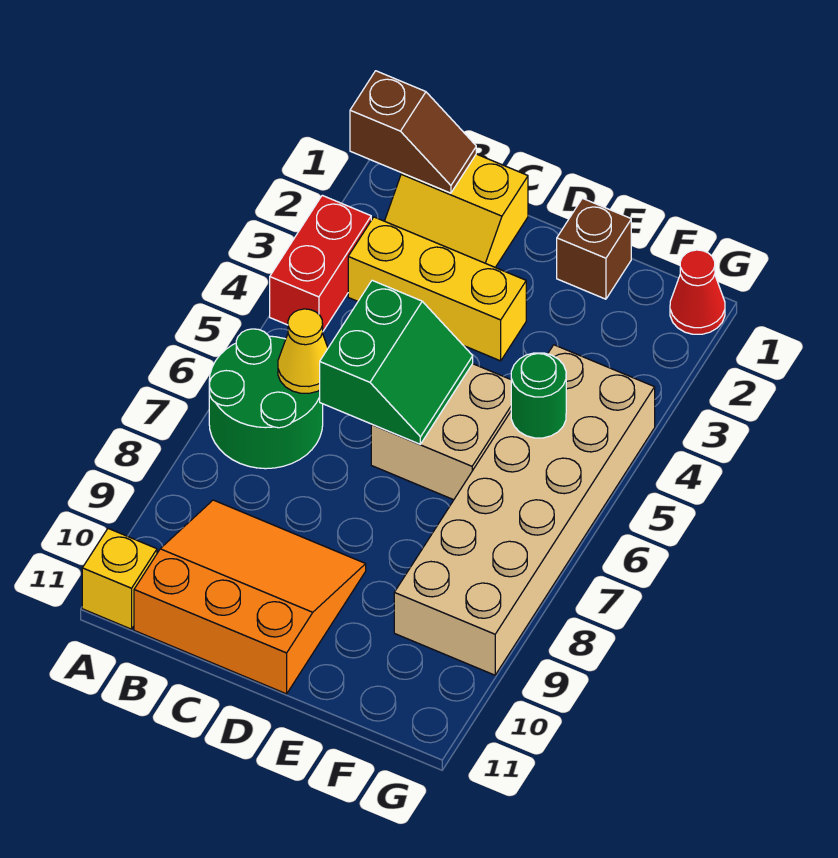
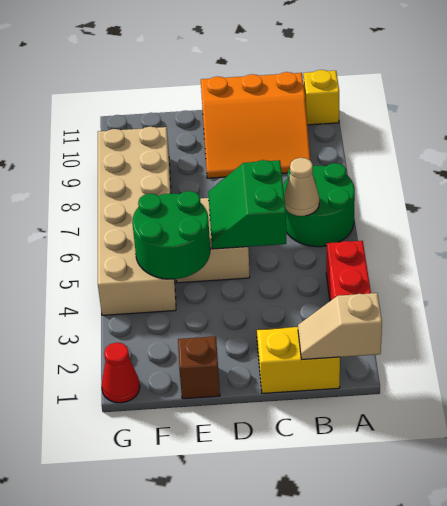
brown 1x2 slope [350,71,476,193] -> tan 1x2 slope [298,293,382,360]
yellow 1x3 brick [348,217,526,361] -> none
yellow 1x1 cone [278,309,328,393] -> tan 1x1 cone [284,158,319,216]
green 1x1 round brick [511,353,566,438] -> green 2x2 round brick [132,191,210,279]

